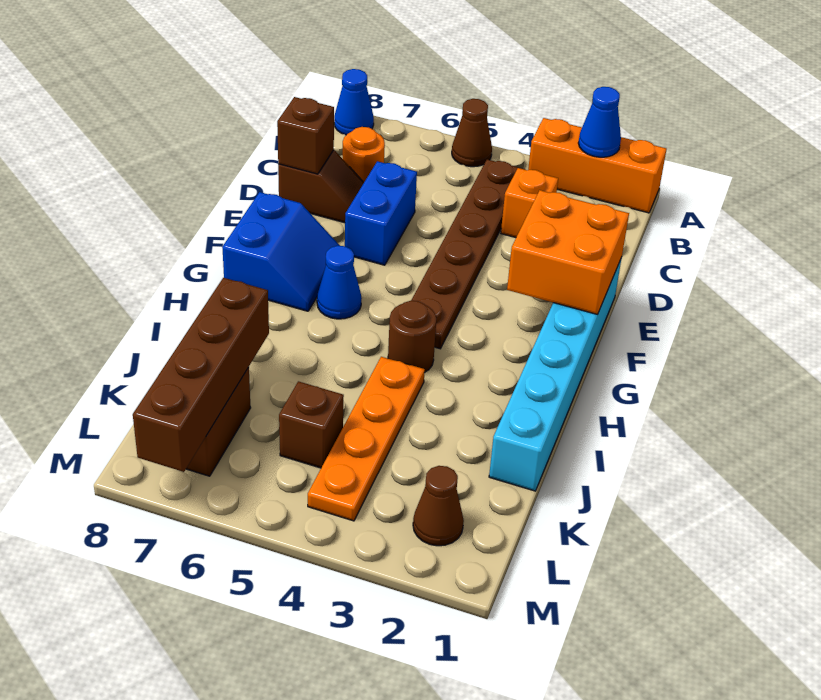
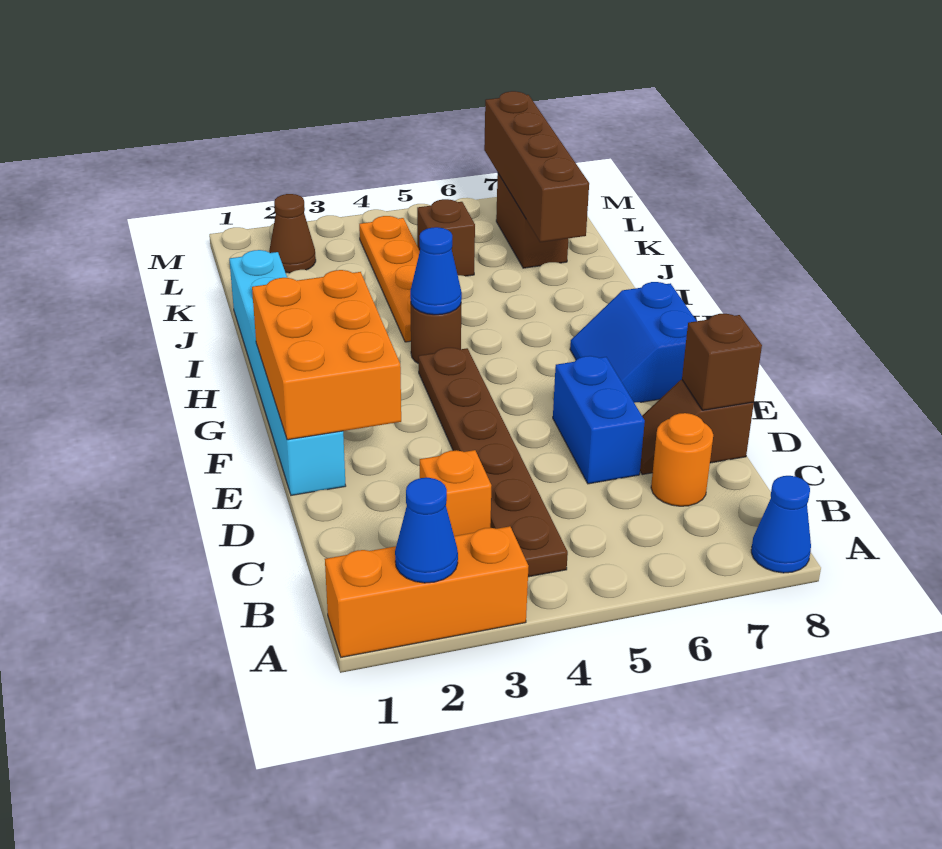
brown 1x1 cone [452,99,492,167] -> none
orange 2x2 brick [507,190,629,314] -> orange 2x3 brick [252,270,401,440]
blue 1x1 cone [317,246,362,319] -> blue 1x1 cone moved to [410,227,462,315]

